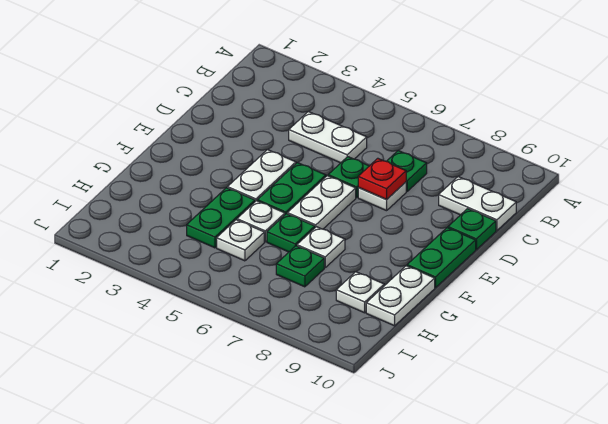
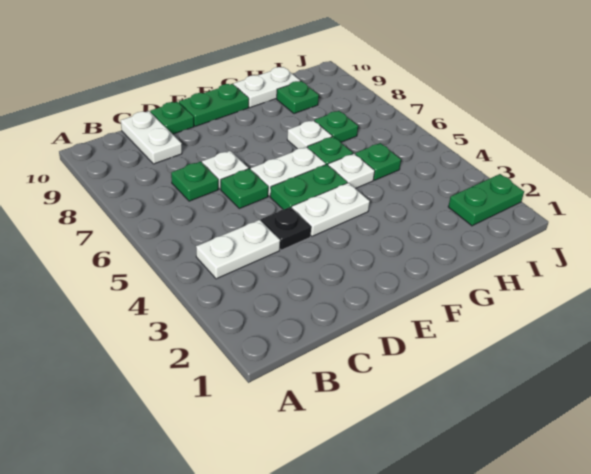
white 1x2 plate [289,112,367,163] -> white 1x2 plate turned to [196,220,280,279]
none -> black 1x1 plate [261,207,311,250]
red 1x1 plate [358,158,406,200] -> none
green 1x2 plate [187,188,255,248] -> green 1x2 plate moved to [448,174,524,226]
white 1x1 plate [217,220,264,261] -> green 1x1 plate [355,143,401,180]
white 1x1 plate [336,272,384,313] -> green 1x1 plate [277,81,319,114]

